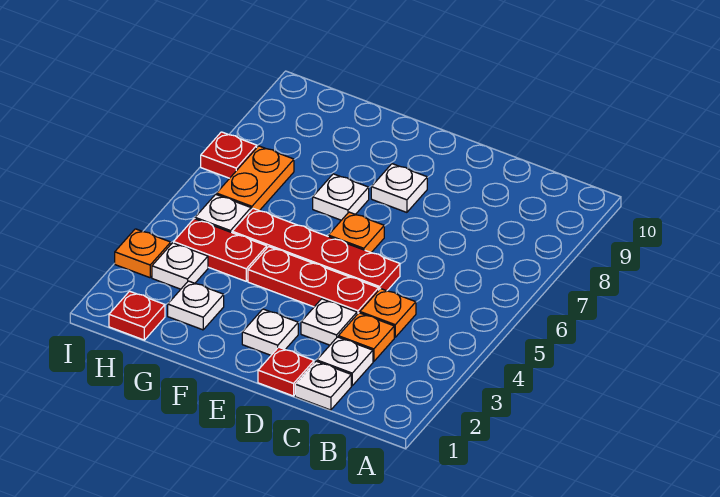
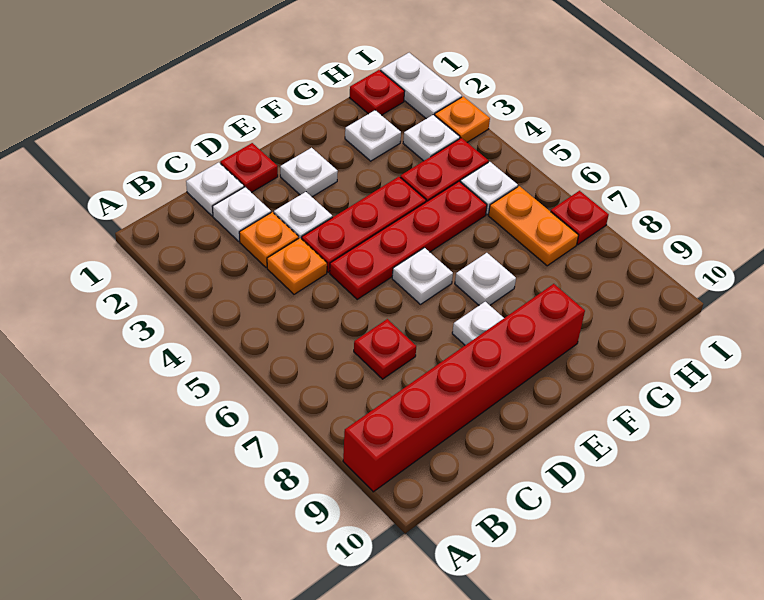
none -> red 1x6 brick [343,284,585,492]
none -> red 1x1 plate [354,319,416,379]
orange 1x1 plate [328,212,384,253] -> white 1x1 plate [392,248,453,304]
none -> white 1x2 plate [380,53,462,119]

